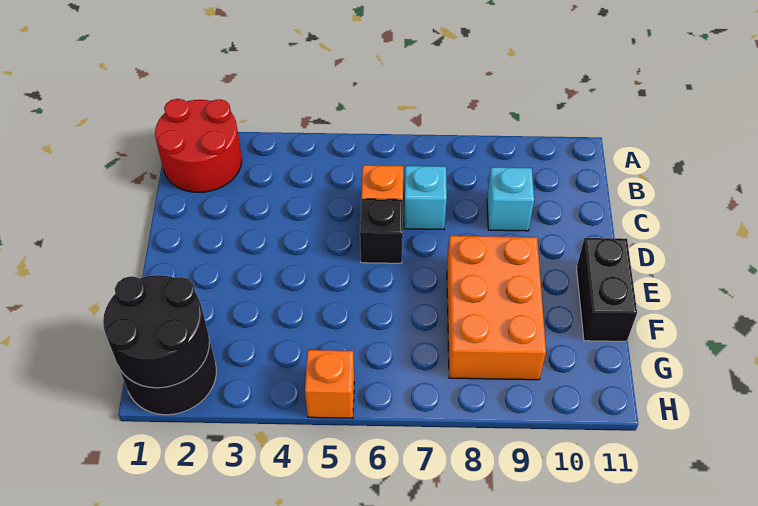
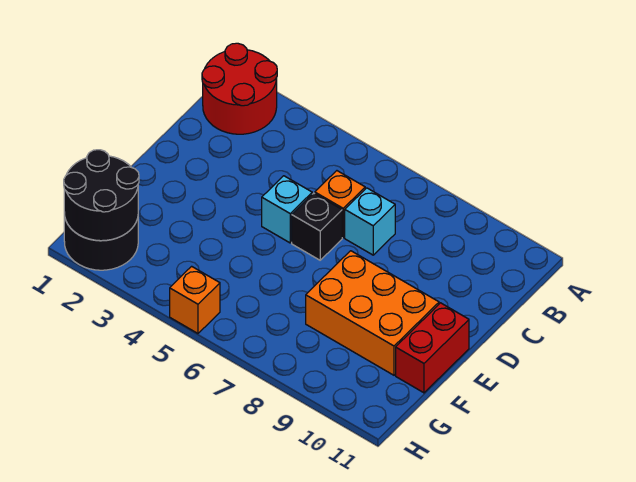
cyan 1x1 brick [487,167,534,231] -> cyan 1x1 brick moved to [262,176,312,243]
orange 2x3 brick [447,236,546,380] -> orange 2x3 brick turned to [306,251,439,375]
black 1x2 brick [577,238,637,341] -> red 1x2 brick [396,303,469,393]

